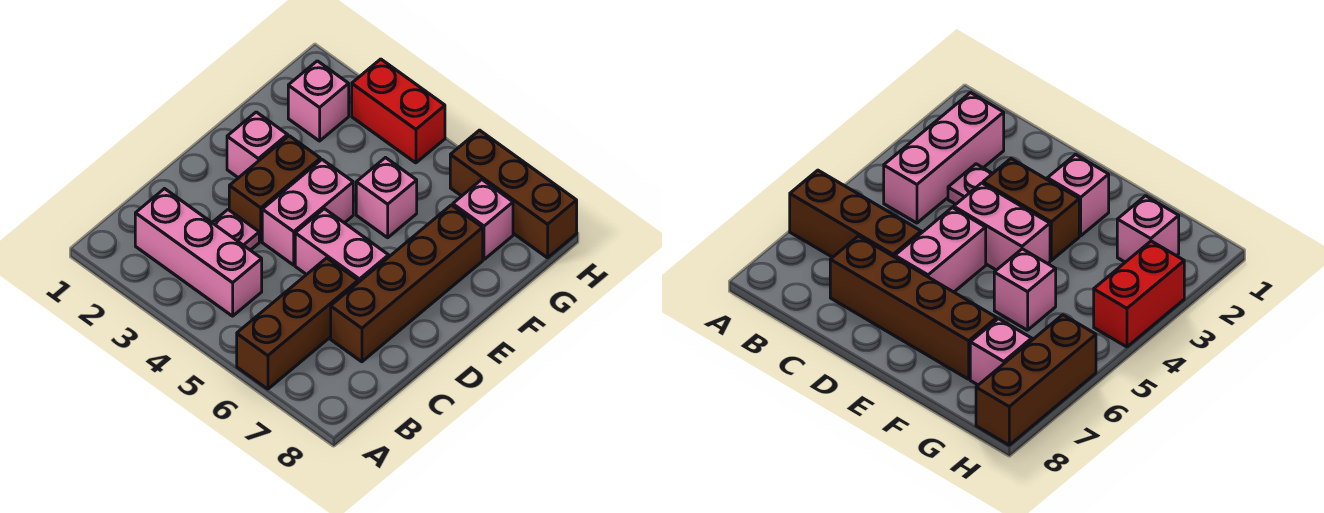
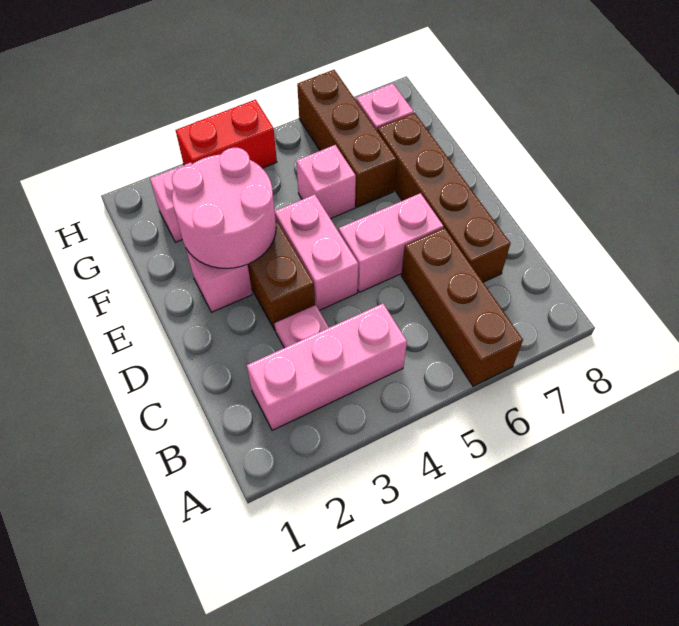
none -> pink 2x2 round brick [172,148,276,268]
brown 1x3 brick [450,130,577,258] -> brown 1x3 brick turned to [297,70,396,207]

